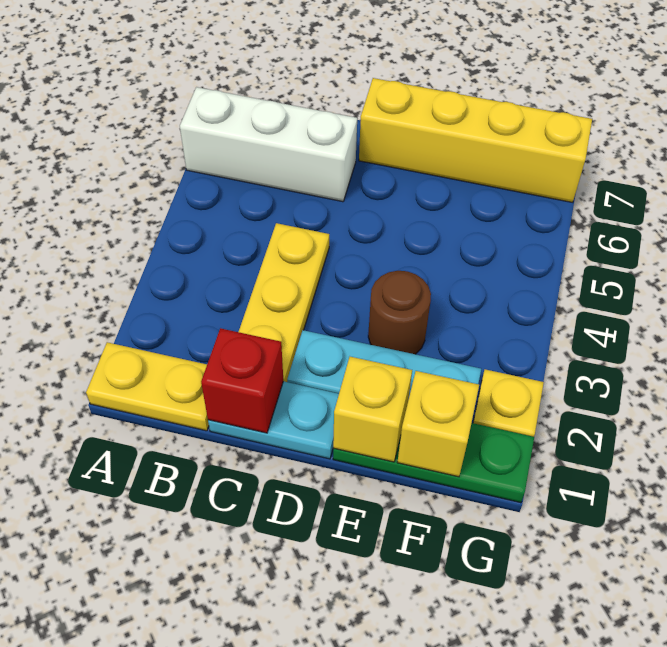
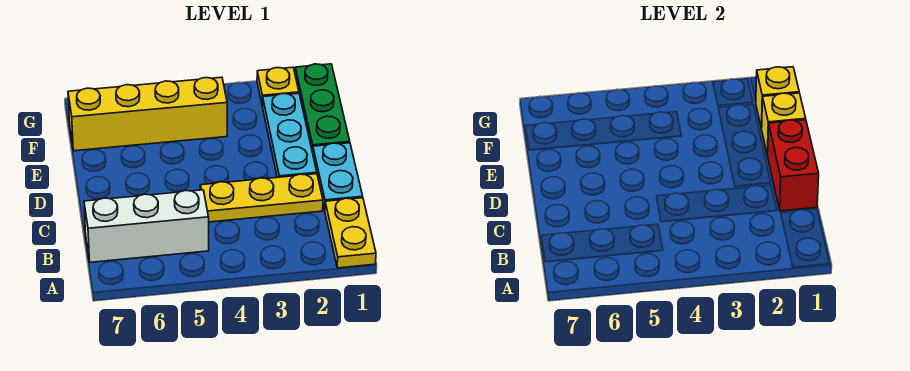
white 1x3 brick [180,87,357,202] -> white 1x3 brick turned to [84,190,209,262]
red 1x1 brick [201,328,283,433] -> red 1x2 brick [768,120,819,211]
yellow 1x4 brick [359,78,592,202] -> yellow 1x4 brick turned to [68,77,227,151]
brown 1x1 round brick [368,271,431,354] -> none

